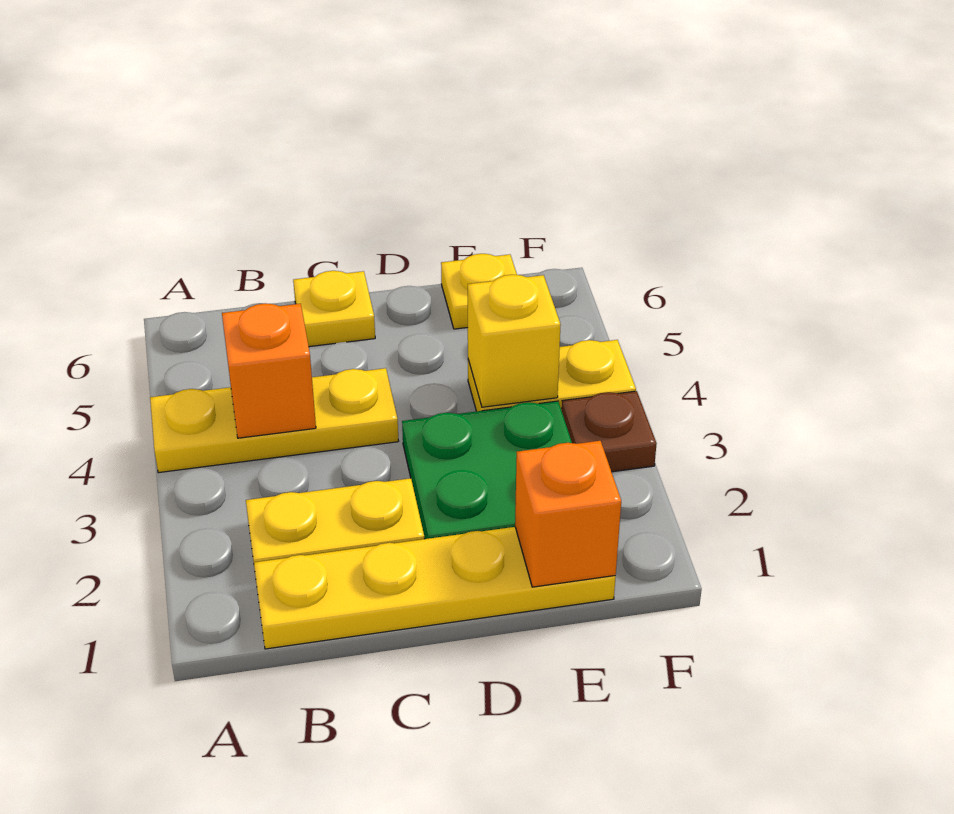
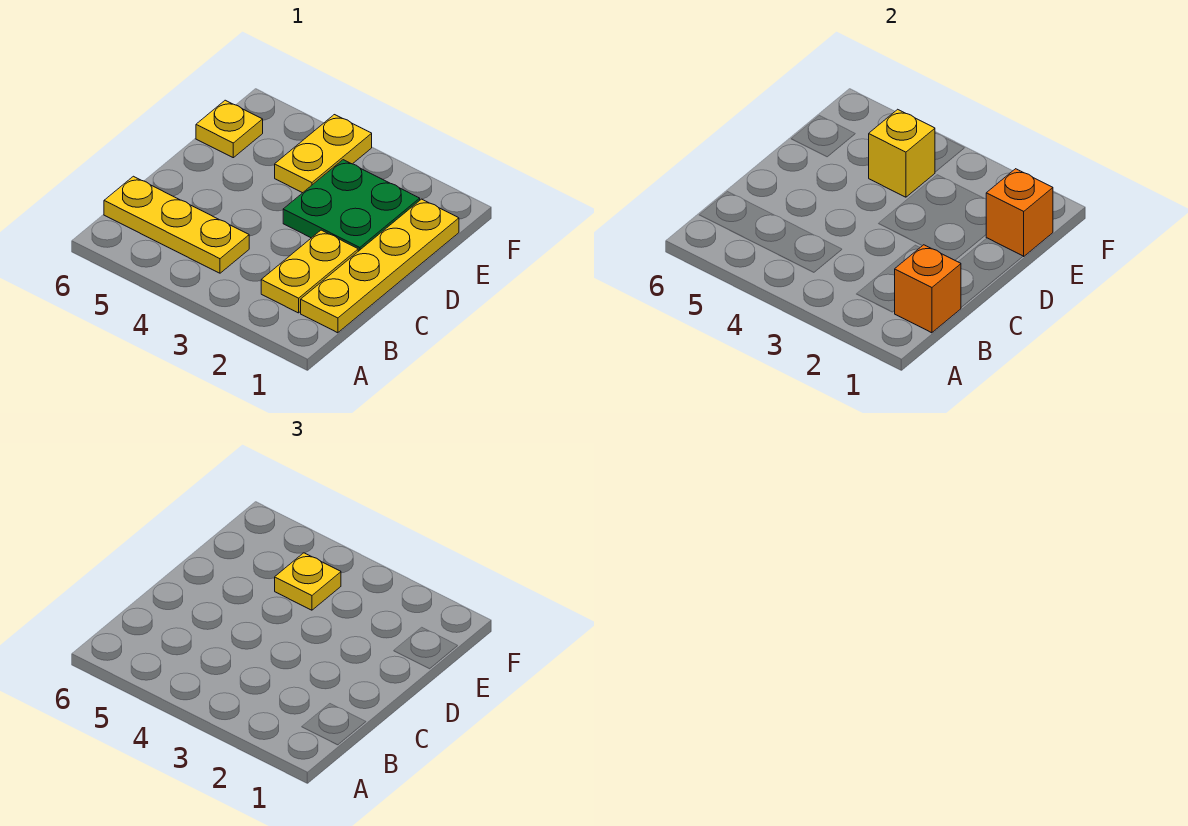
yellow 1x3 plate [150,368,398,473] -> yellow 1x3 plate turned to [104,176,249,273]
orange 1x1 brick [222,303,316,438] -> orange 1x1 brick moved to [894,245,961,333]
yellow 1x1 plate [293,271,375,347] -> yellow 1x1 plate moved to [275,553,341,610]
brown 1x1 plate [562,391,657,472] -> none

